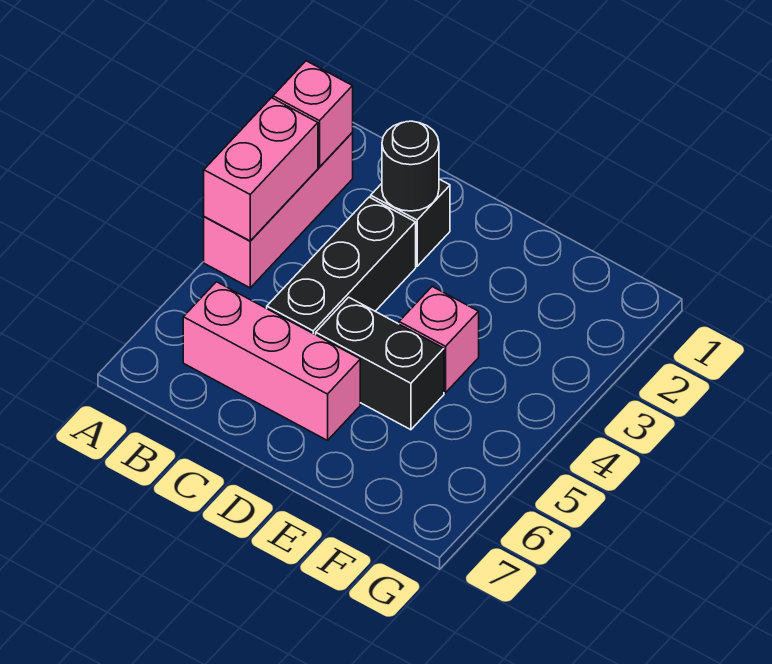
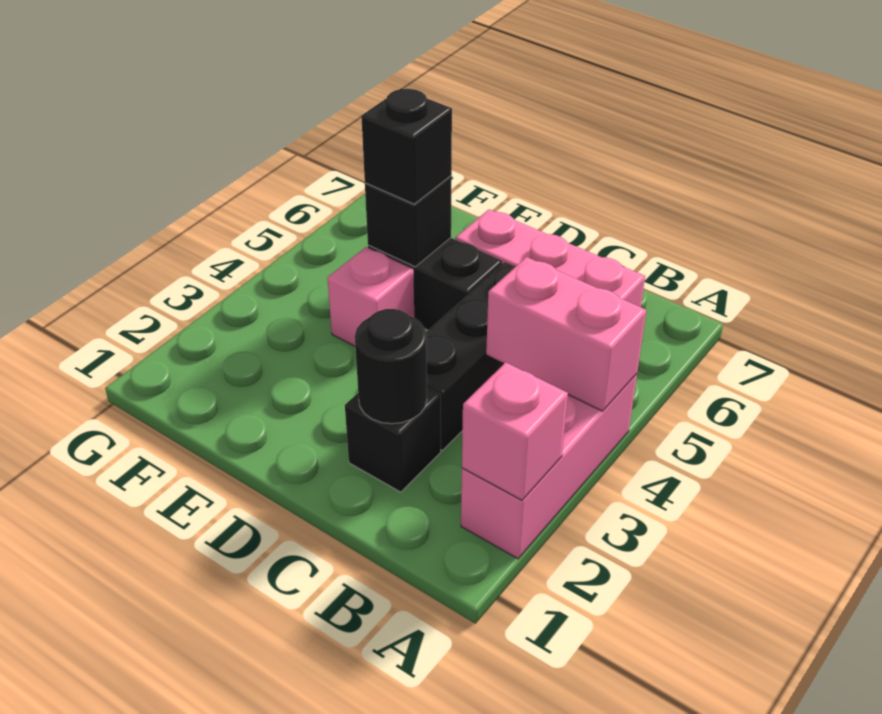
pink 1x2 brick [204,98,318,241] -> pink 1x2 brick turned to [486,257,646,411]
none -> black 1x1 brick [365,176,452,267]
none -> black 1x1 brick [361,89,452,204]

